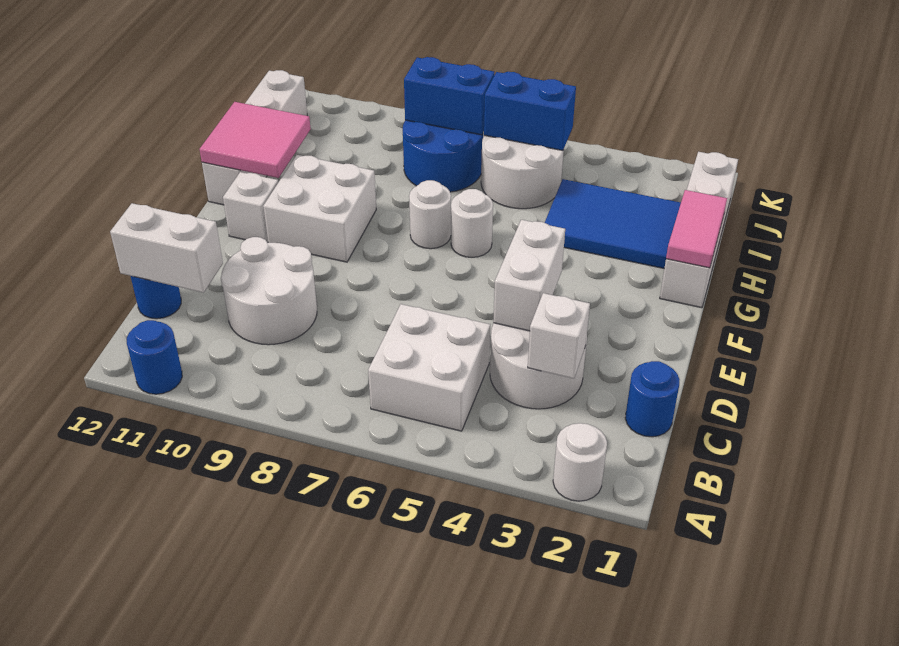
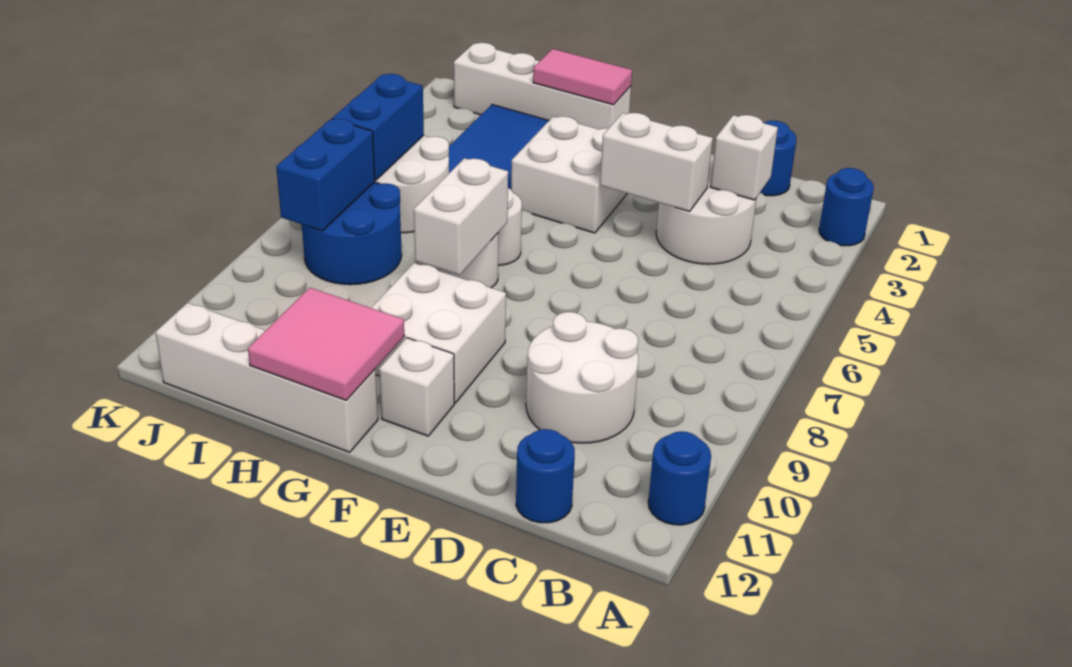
white 1x1 round brick [553,423,607,501] -> blue 1x1 round brick [819,168,874,246]
white 2x2 brick [368,304,490,431] -> white 2x2 brick moved to [511,116,627,233]
white 1x2 brick [110,203,223,293] -> white 1x2 brick moved to [414,158,508,275]

